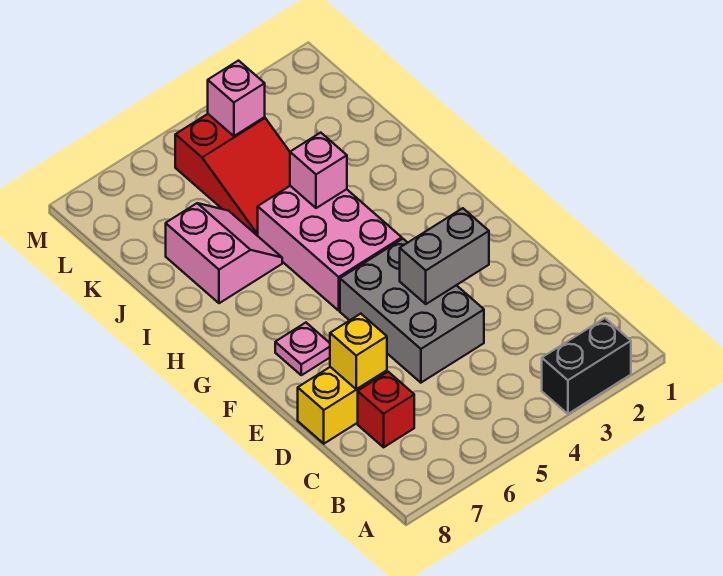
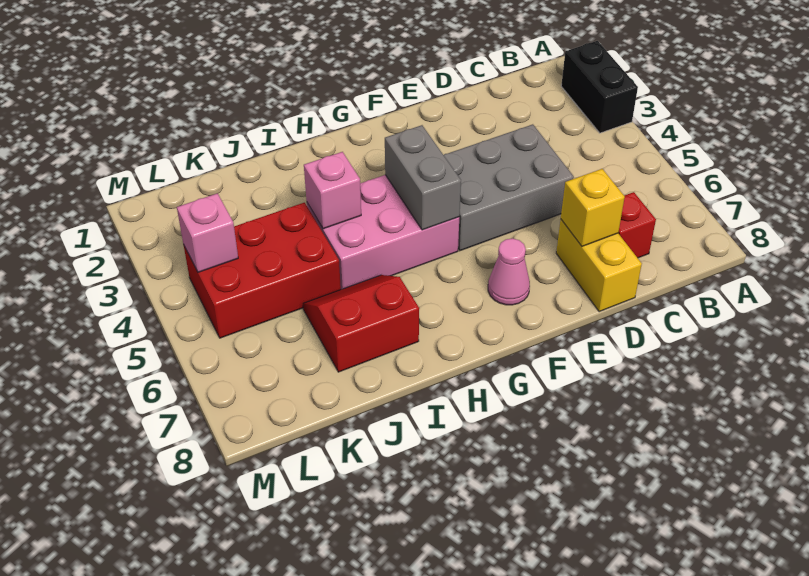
grey 1x2 brick [400,208,489,304] -> grey 1x2 brick moved to [385,125,461,230]
pink 1x1 plate [275,323,330,375] -> pink 1x1 cone [488,238,530,305]
pink 2x2 slope [166,203,282,303] -> red 2x2 slope [303,275,419,372]
red 2x3 slope [175,114,290,236] -> red 2x3 brick [184,203,341,338]

